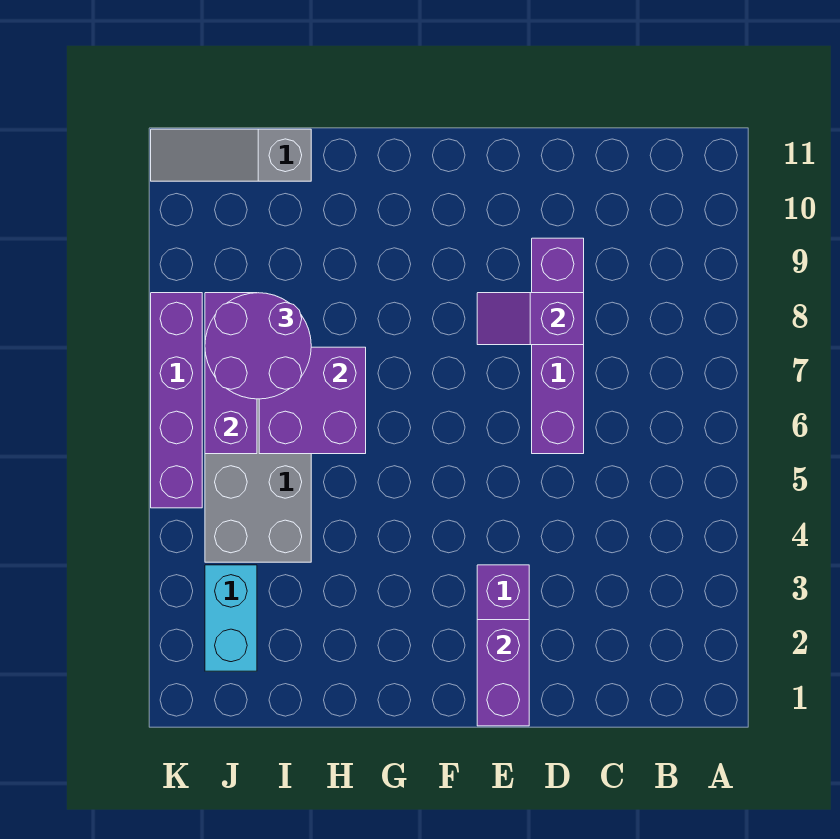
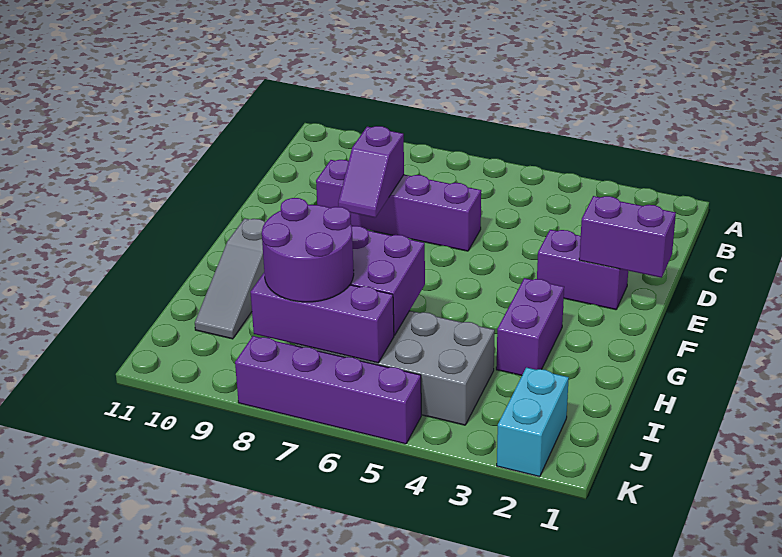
none -> purple 1x2 brick [496,278,564,376]
grey 1x3 slope [151,129,311,181] -> grey 1x3 slope moved to [195,218,265,339]
cyan 1x2 brick [205,565,257,671] -> cyan 1x2 brick turned to [497,367,569,477]

